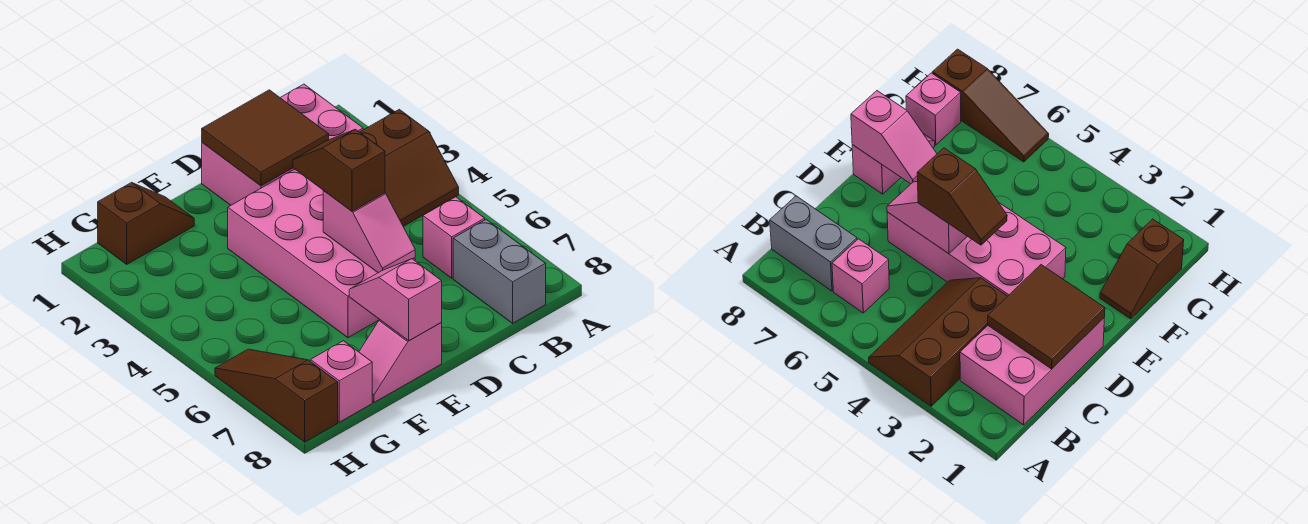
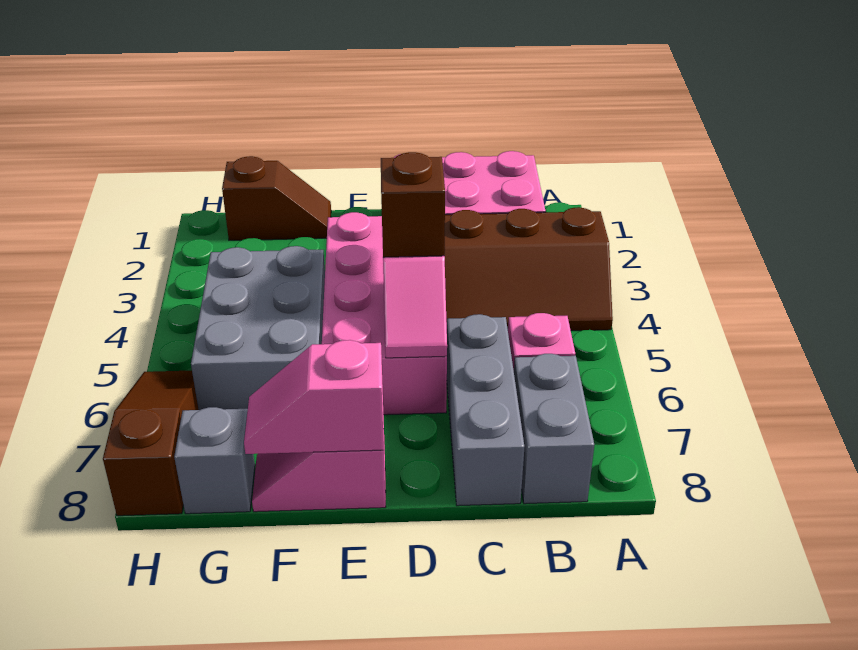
brown 2x2 tile [202,90,329,186] -> none
none -> grey 1x3 brick [447,314,524,506]
pink 1x2 slope [349,259,442,341] -> pink 1x2 slope turned to [244,340,384,454]
none -> grey 2x3 brick [191,246,325,410]
pink 1x1 brick [310,341,372,422] -> grey 1x1 brick [174,407,255,514]

